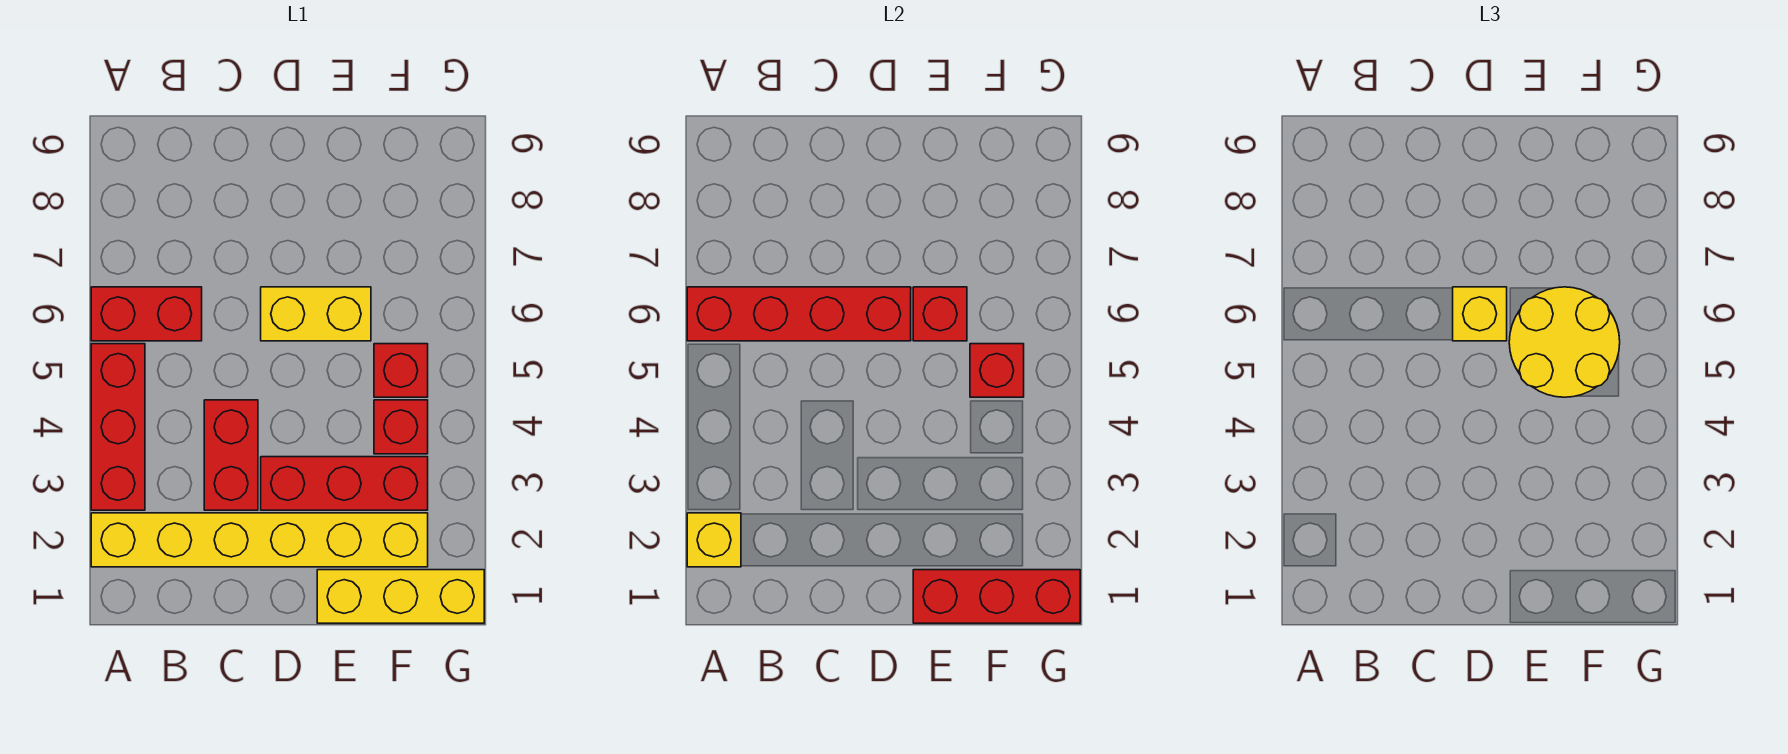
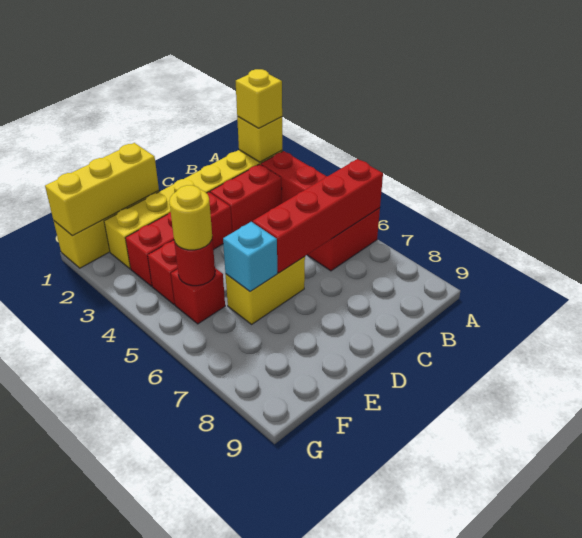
red 1x2 brick [204,400,258,510] -> red 1x2 brick turned to [210,164,282,233]
yellow 1x1 brick [1453,287,1507,341] -> yellow 1x1 brick moved to [236,69,282,128]
red 1x3 brick [913,570,1080,623] -> yellow 1x3 brick [45,143,159,236]
yellow 2x2 round brick [1509,287,1620,397] -> yellow 1x1 round brick [169,185,212,250]
red 1x1 brick [913,287,967,341] -> cyan 1x1 brick [223,222,277,292]
red 1x1 brick [970,344,1024,397] -> red 1x1 round brick [174,238,215,286]

